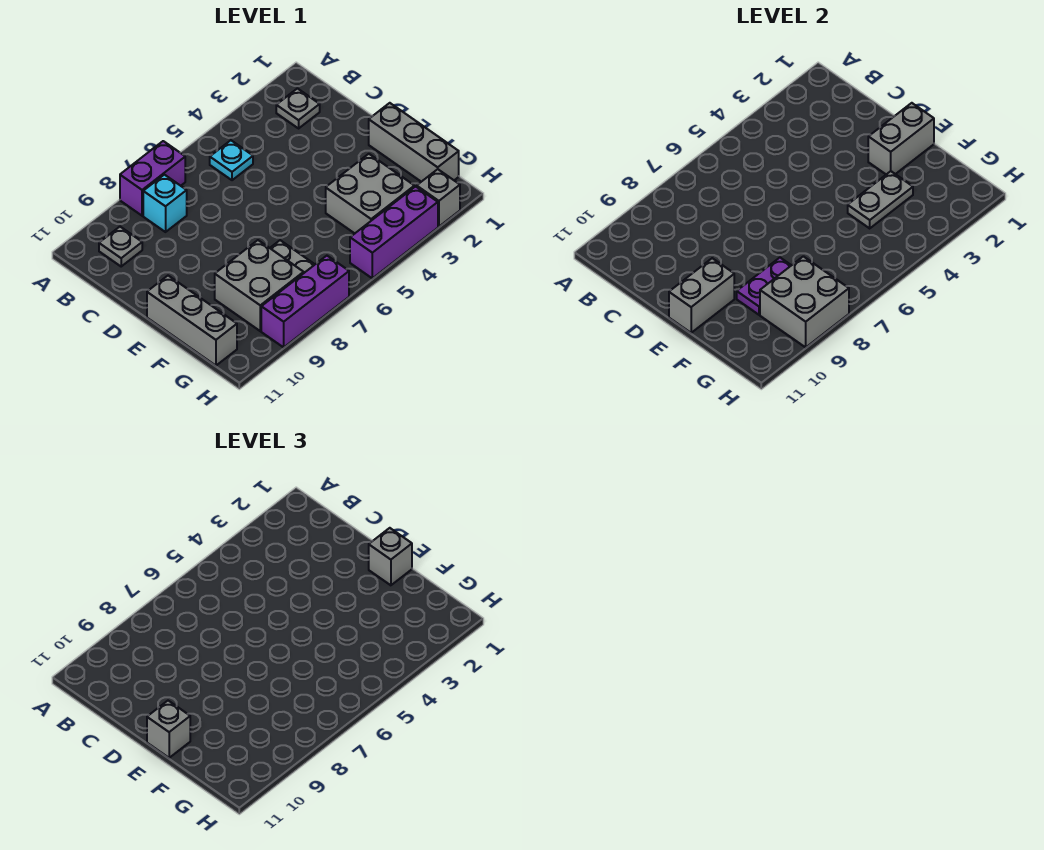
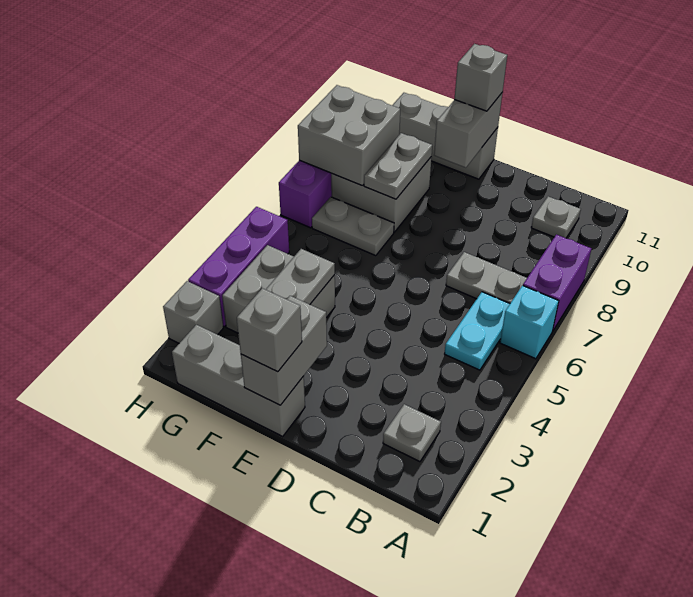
cyan 1x1 plate [210,140,253,180] -> cyan 1x2 plate [445,292,510,370]
none -> grey 1x2 plate [446,252,527,303]
cyan 1x1 brick [143,175,187,232] -> cyan 1x1 brick moved to [500,286,559,359]
purple 1x2 plate [737,258,791,315] -> grey 1x2 plate [364,133,432,199]

